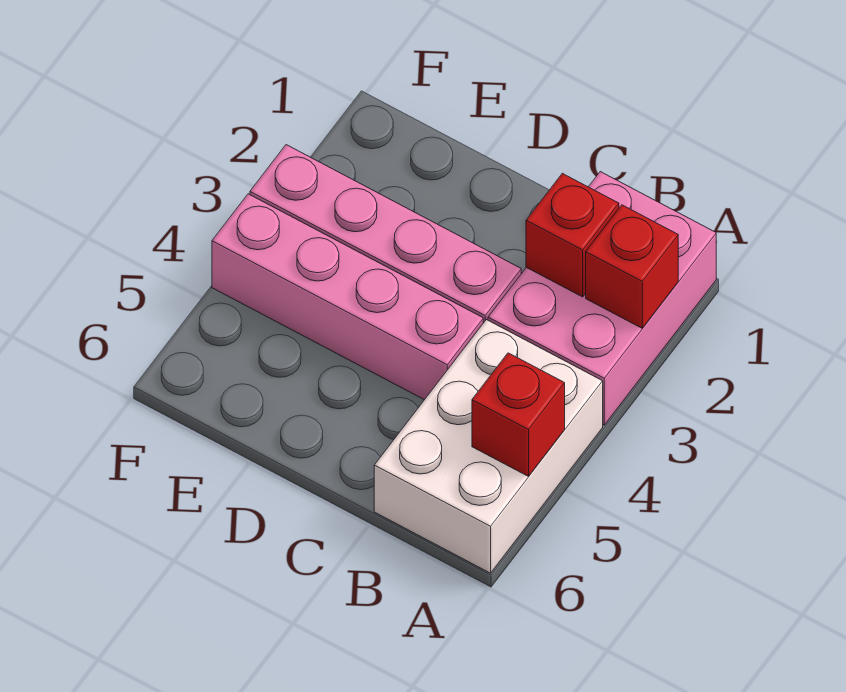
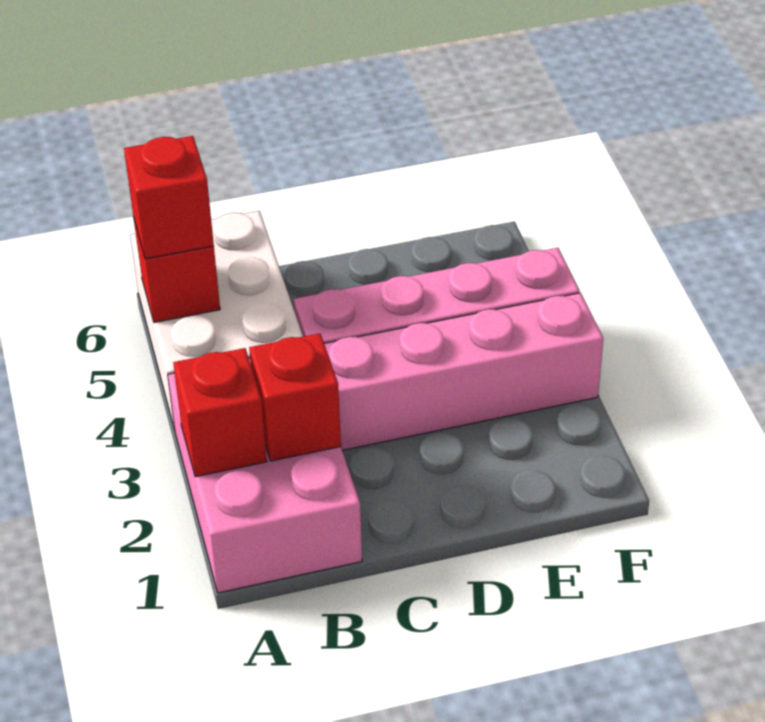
none -> red 1x1 brick [124,136,214,259]

